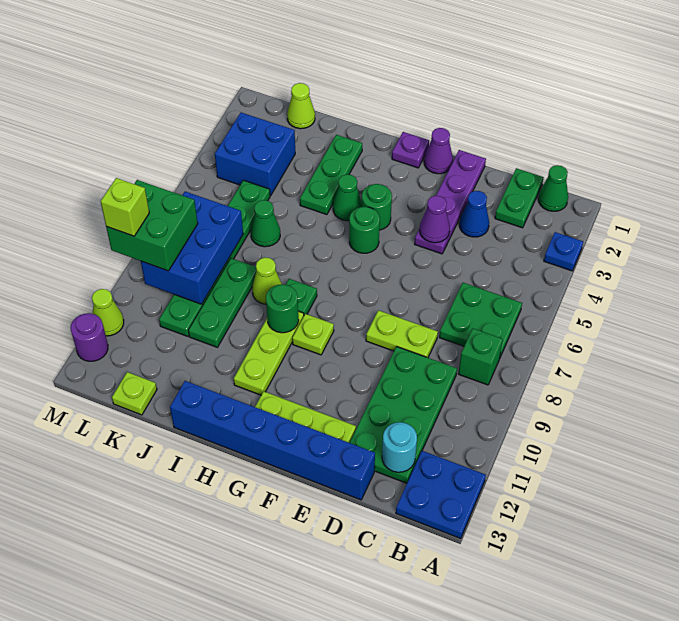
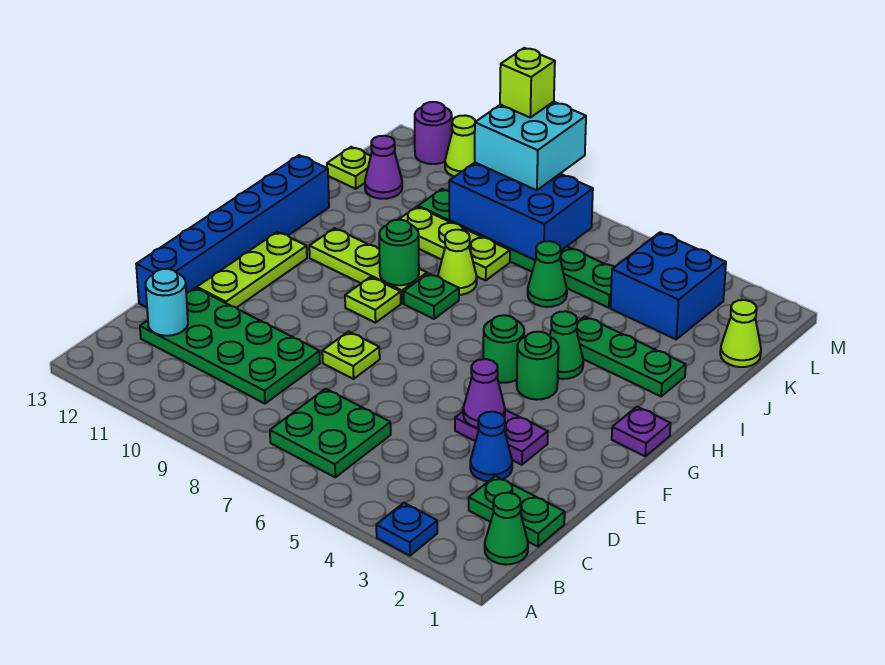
blue 2x2 plate [396,451,486,539] -> none
green 1x1 brick [459,329,503,385] -> none
lime 1x2 plate [366,310,438,358] -> lime 1x1 plate [322,332,380,379]
purple 1x4 plate [415,150,486,254] -> purple 1x2 plate [455,410,548,465]
purple 1x1 cone [424,128,453,174] -> purple 1x1 cone moved to [365,136,402,199]
green 1x3 plate [188,258,256,347] -> lime 1x3 plate [399,207,510,280]
green 2x2 brick [106,180,198,271] -> cyan 2x2 brick [475,102,586,190]

